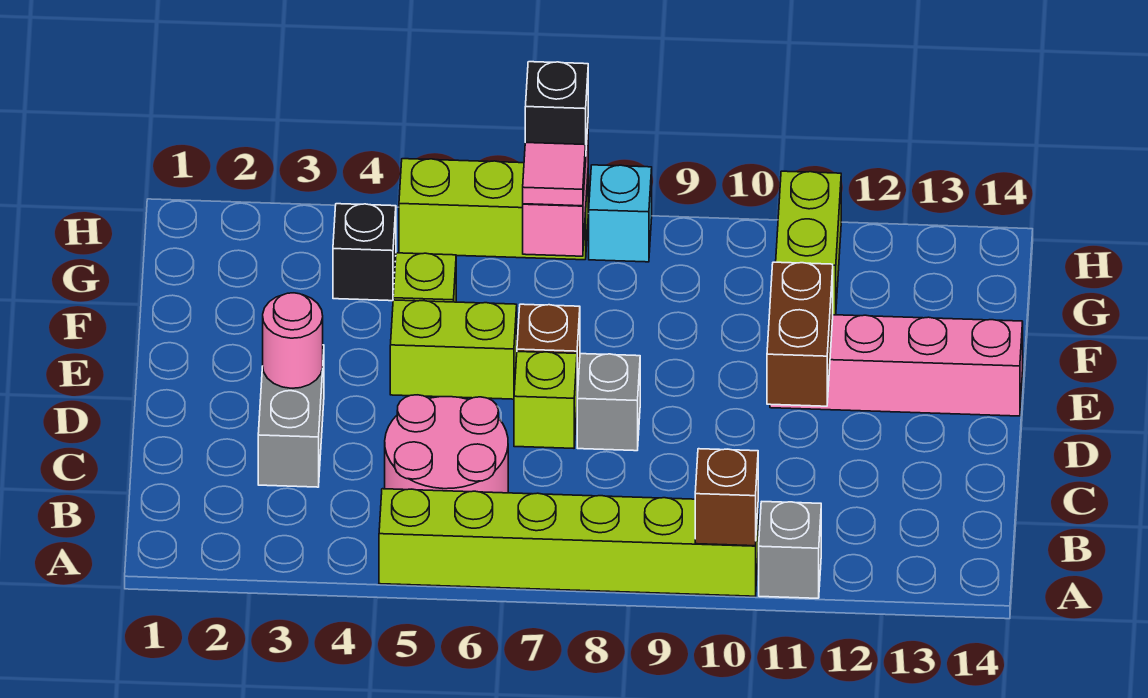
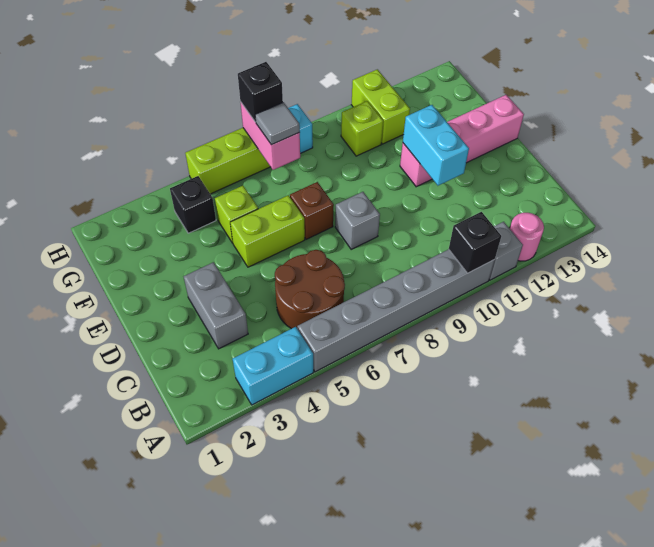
none -> cyan 1x2 brick [232,327,313,405]
lime 1x6 brick [379,489,758,596] -> grey 1x6 brick [297,249,495,372]
brown 1x1 brick [695,449,758,546] -> black 1x1 brick [449,212,501,273]
pink 2x2 round brick [385,395,508,493] -> brown 2x2 round brick [275,250,345,329]
pink 1x1 round brick [263,293,323,388] -> pink 1x1 round brick moved to [510,213,544,261]
lime 1x1 brick [514,352,577,448] -> lime 1x1 brick moved to [341,101,383,156]
brown 1x2 brick [767,262,833,406] -> cyan 1x2 brick [403,105,469,186]
pink 1x1 tile [523,143,586,206] -> grey 1x1 tile [255,102,300,145]

